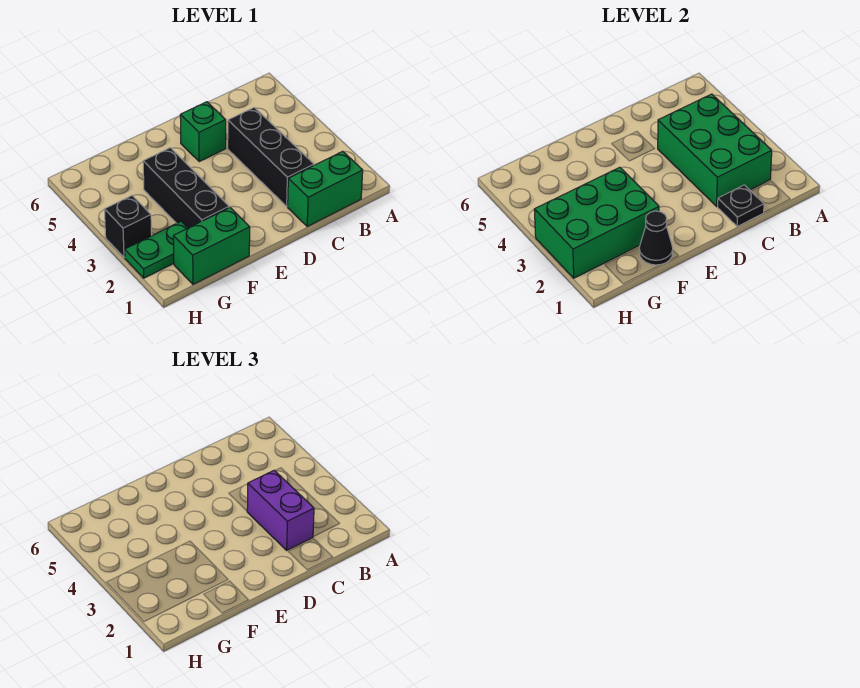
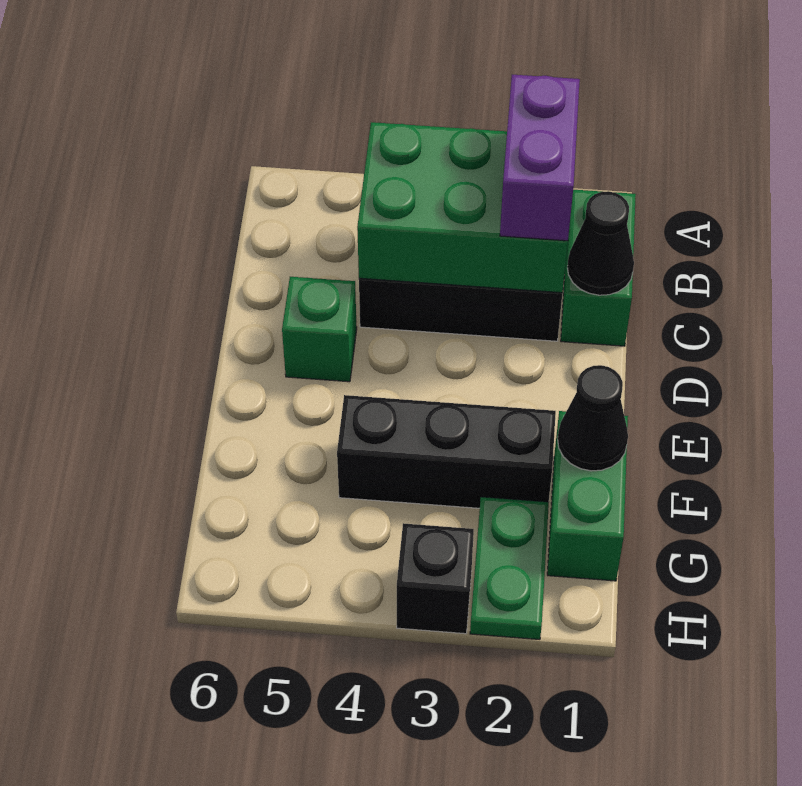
black 1x1 plate [718,185,764,226] -> black 1x1 cone [567,191,634,295]
purple 1x2 brick [247,470,314,550] -> purple 1x2 brick turned to [500,75,580,241]
green 2x3 brick [534,167,659,278] -> none

